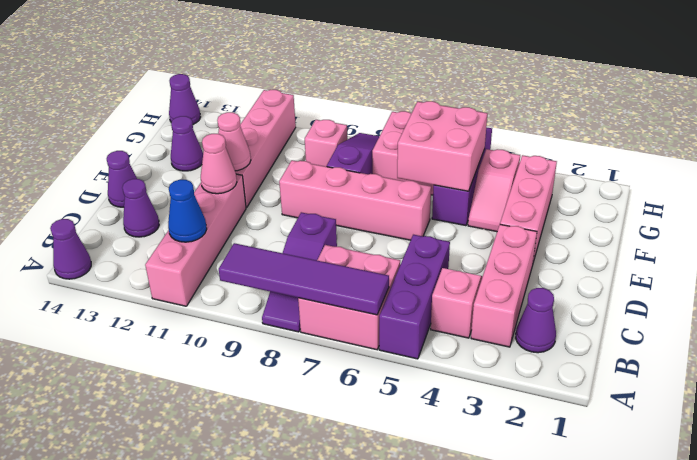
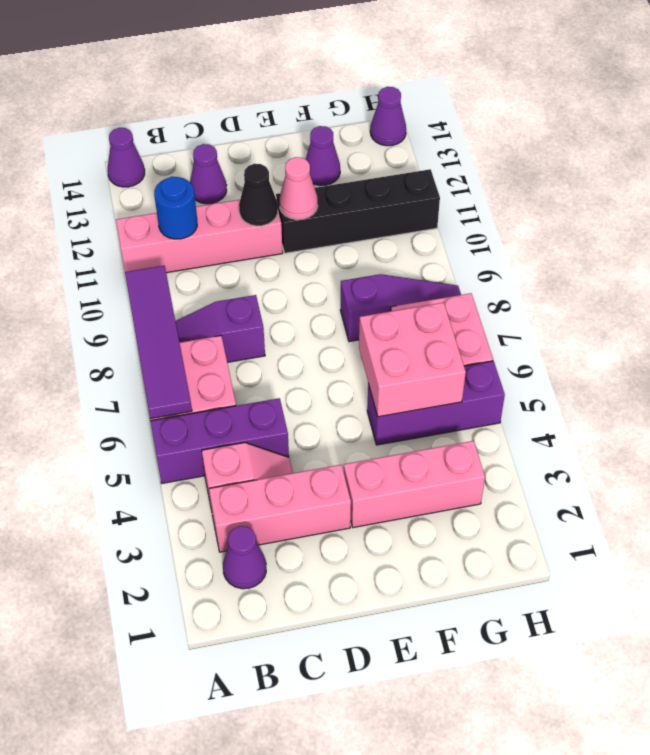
blue 1x1 cone [168,180,207,242] -> blue 1x1 round brick [154,177,197,239]
pink 1x1 cone [201,134,237,194] -> black 1x1 cone [239,164,278,226]
purple 1x1 cone [107,151,137,207] -> none
pink 1x4 brick [279,160,431,240] -> none
pink 1x4 brick [235,90,296,208] -> black 1x4 brick [276,169,440,253]
pink 1x2 slope [468,149,520,232] -> none
pink 1x1 brick [305,120,347,167] -> none

